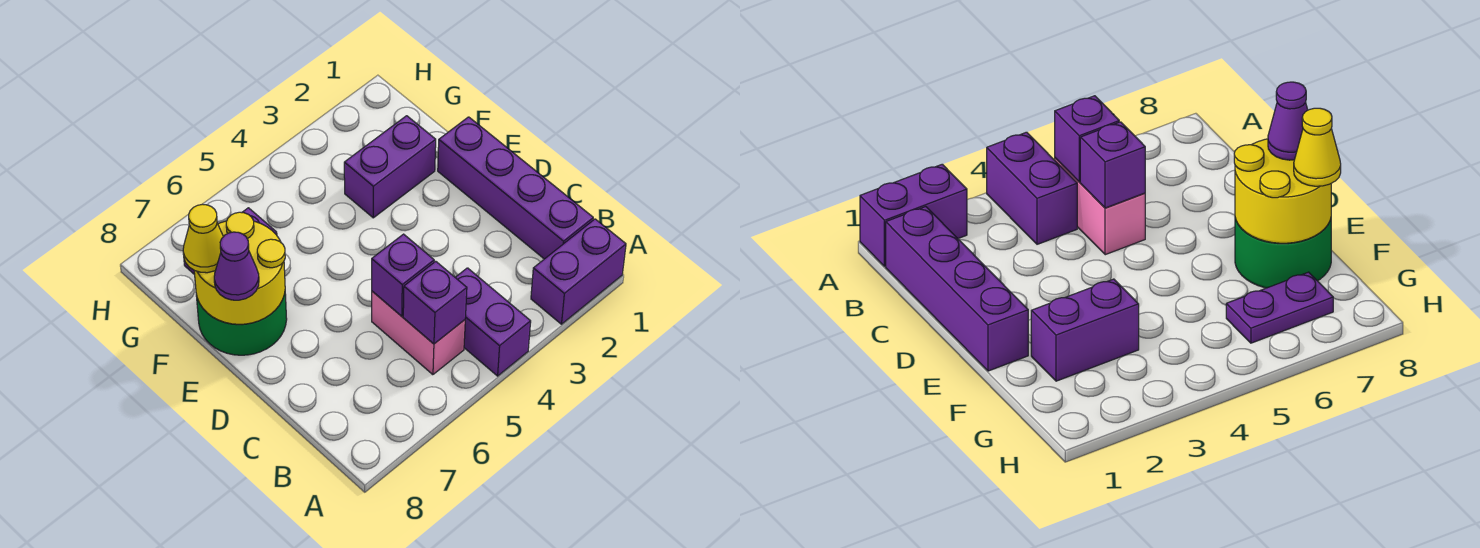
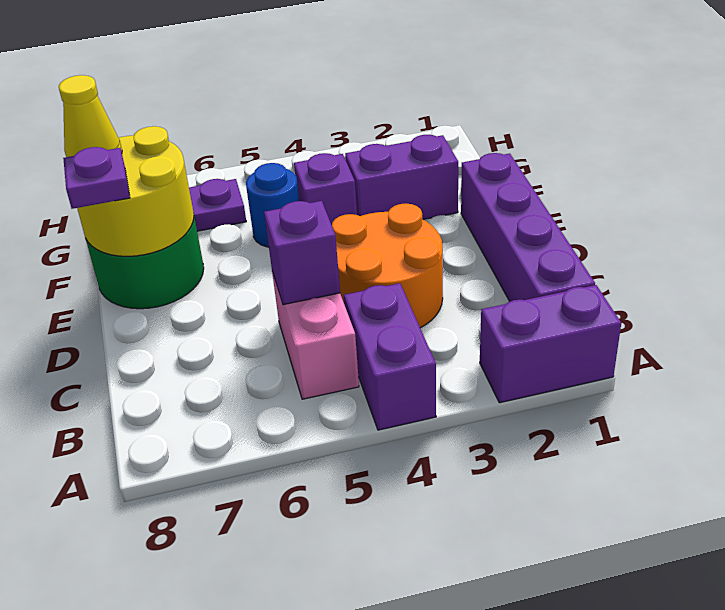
purple 1x1 brick [403,261,467,344] -> purple 1x1 brick moved to [294,153,357,225]
none -> orange 2x2 round brick [332,204,443,328]
purple 1x1 cone [214,232,259,300] -> purple 1x1 plate [63,147,130,209]
none -> blue 1x1 round brick [246,163,299,247]

